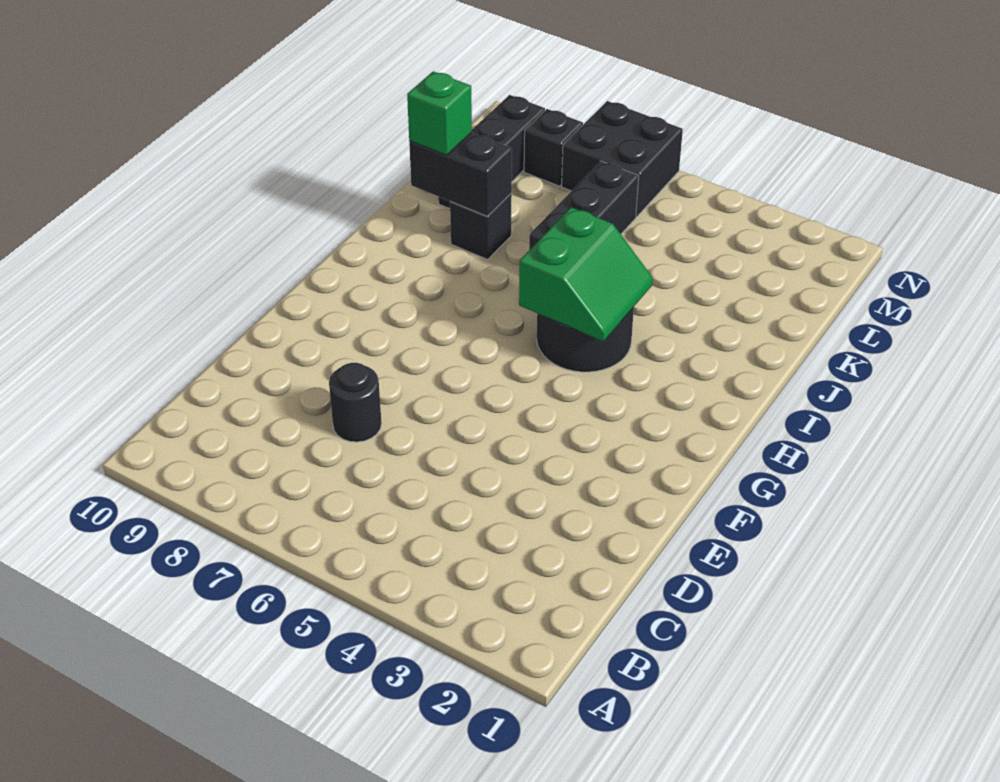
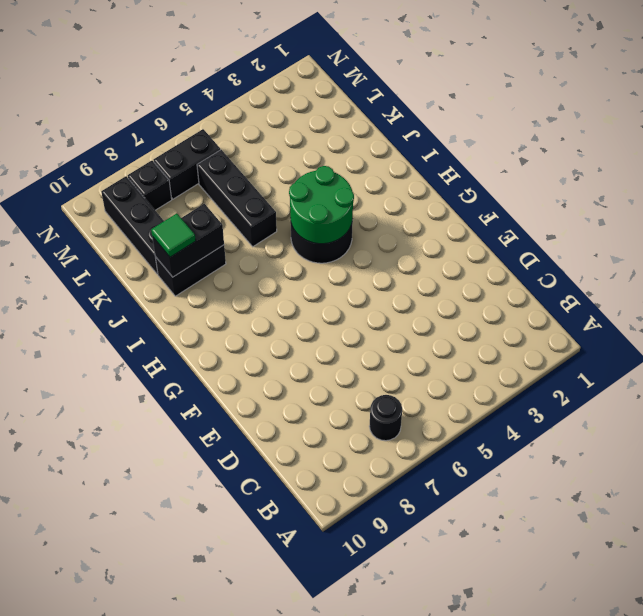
black 1x1 round brick [329,363,382,442] -> black 1x1 round brick moved to [369,395,402,441]
green 2x2 slope [519,207,653,341] -> green 2x2 round brick [289,166,354,244]
black 1x1 brick [450,193,512,260] -> black 1x2 brick [155,245,226,296]
green 1x1 brick [407,71,472,155] -> green 1x1 tile [151,213,196,257]
black 2x2 brick [562,101,683,217] -> black 1x2 brick [153,129,220,199]

